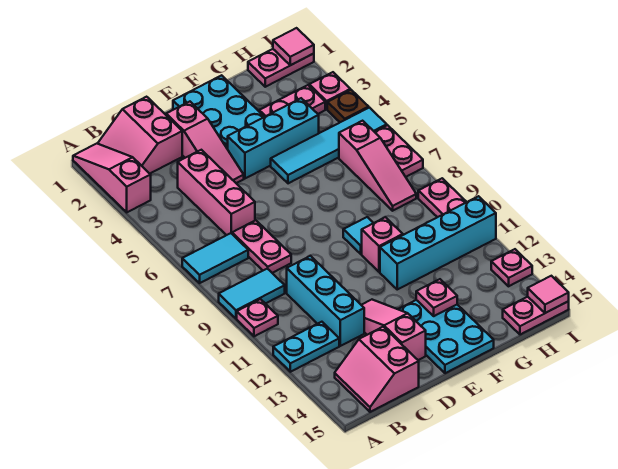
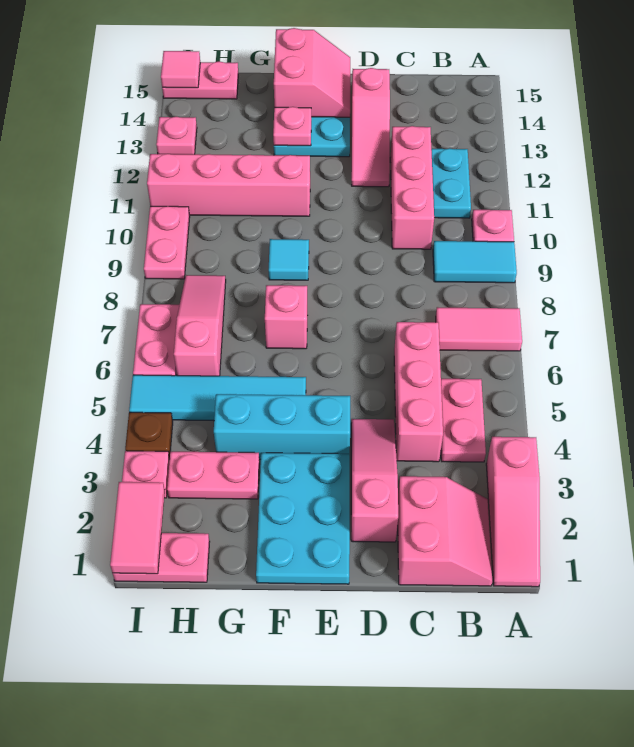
cyan 1x2 tile [182,233,248,283] -> pink 1x2 tile [436,307,522,351]
cyan 1x2 plate [273,322,339,372] -> cyan 1x2 plate turned to [431,148,471,218]
pink 2x2 slope [335,327,419,412] -> pink 2x2 slope moved to [274,28,350,117]
pink 1x2 plate [232,220,291,273] -> pink 1x2 plate moved to [441,379,486,462]
cyan 1x3 brick [287,256,364,346] -> pink 1x3 brick [390,126,434,249]
pink 1x1 brick [362,217,403,272] -> pink 1x1 brick moved to [265,285,307,349]
cyan 1x4 brick [380,196,496,289] -> pink 1x4 brick [147,154,310,216]
pink 1x1 tile [273,28,314,65] -> pink 1x2 tile [110,482,165,574]

